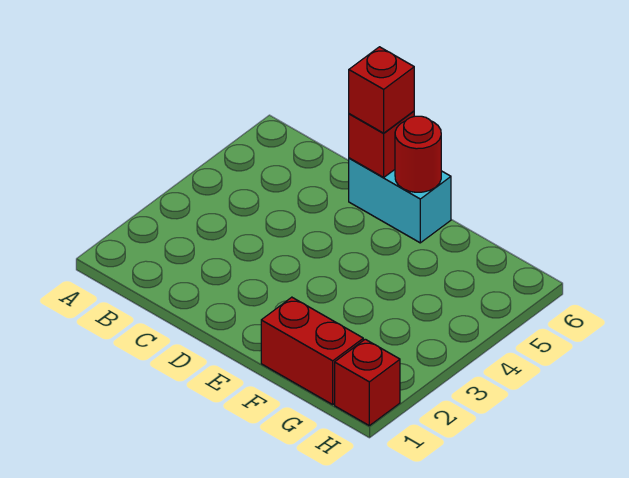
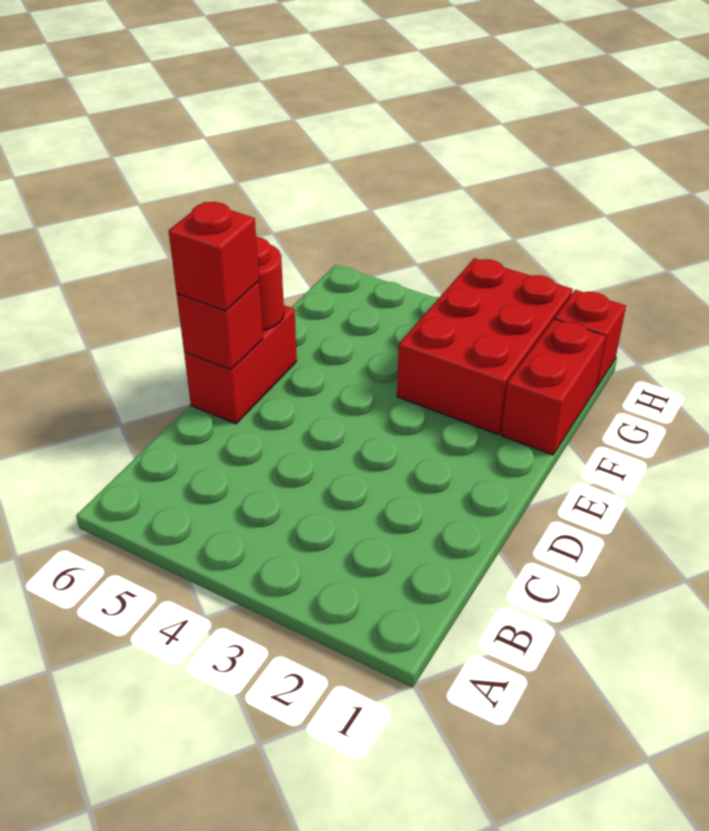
cyan 1x2 brick [349,158,451,243] -> red 1x2 brick [184,305,297,424]
none -> red 2x3 brick [397,258,573,434]

